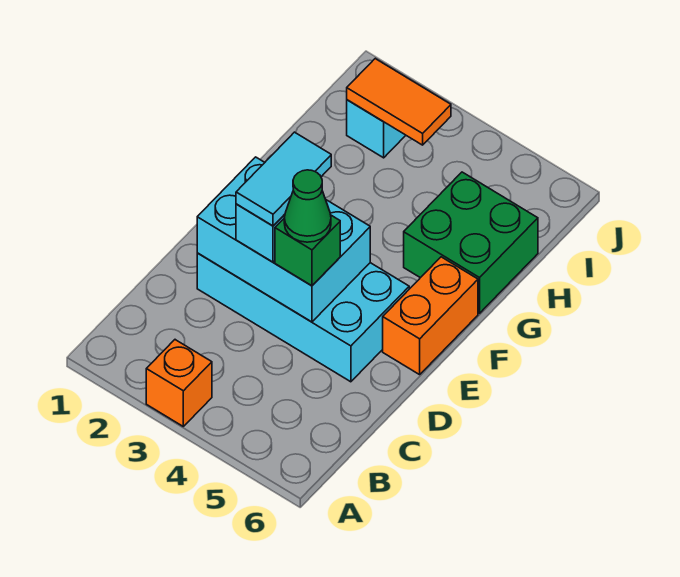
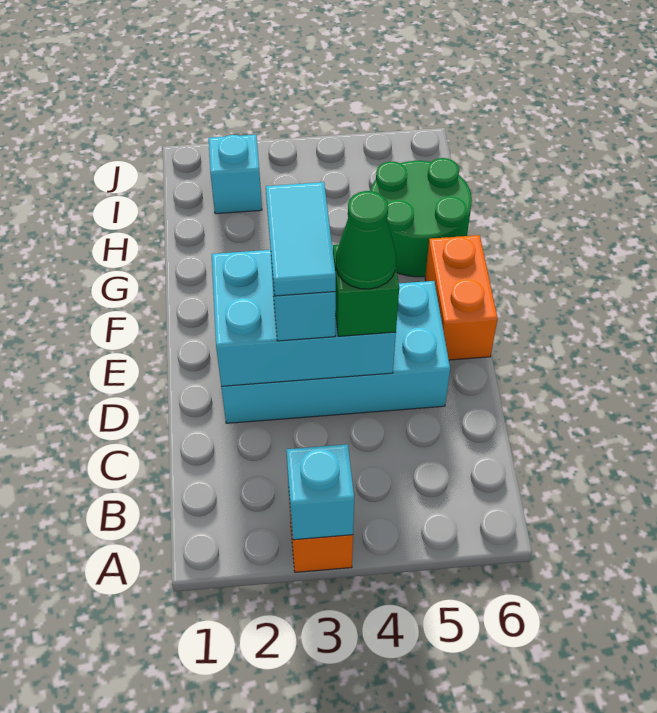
none -> cyan 1x1 brick [286,444,354,540]
green 2x2 brick [404,172,538,313] -> green 2x2 round brick [370,158,472,277]
orange 1x2 tile [347,59,451,145] -> none

